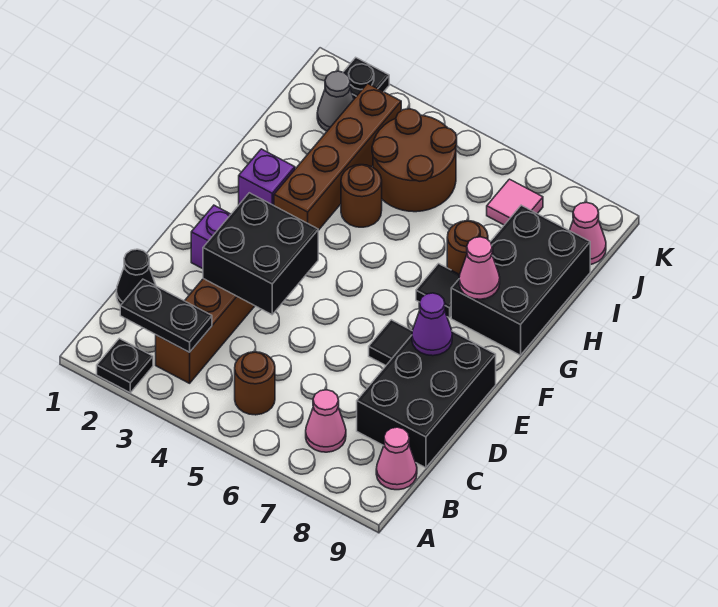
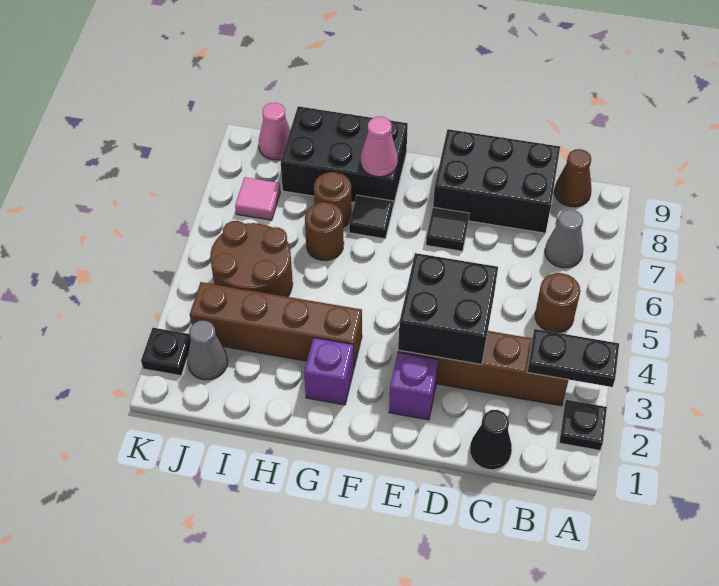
black 1x2 plate [120,279,212,352] -> black 1x2 plate turned to [527,329,619,387]
pink 1x1 cone [306,390,346,452] -> grey 1x1 cone [545,209,583,268]
pink 1x1 cone [376,427,417,490] -> brown 1x1 cone [554,149,592,207]
purple 1x1 cone [412,293,452,356] -> none
brown 1x1 round brick [341,165,382,227] -> brown 1x1 round brick moved to [305,202,344,261]

